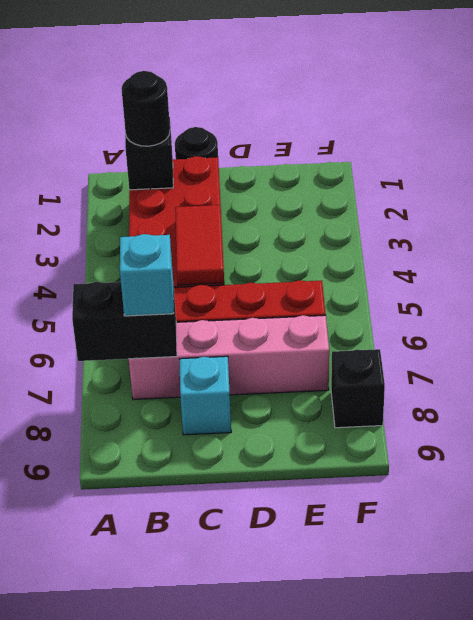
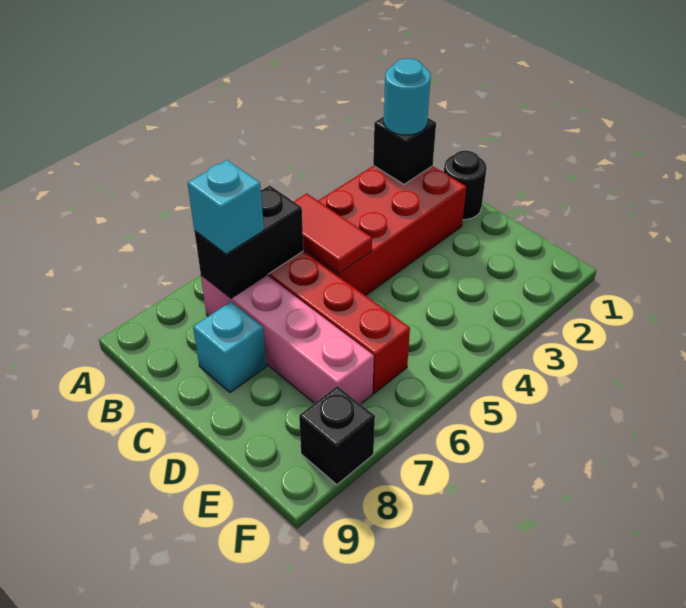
black 1x2 brick [72,282,177,361] -> black 1x2 brick turned to [194,185,303,298]
black 1x1 round brick [122,71,170,146] -> cyan 1x1 round brick [384,59,431,135]
red 1x2 tile [175,205,224,285] -> red 1x2 tile turned to [294,193,372,274]

